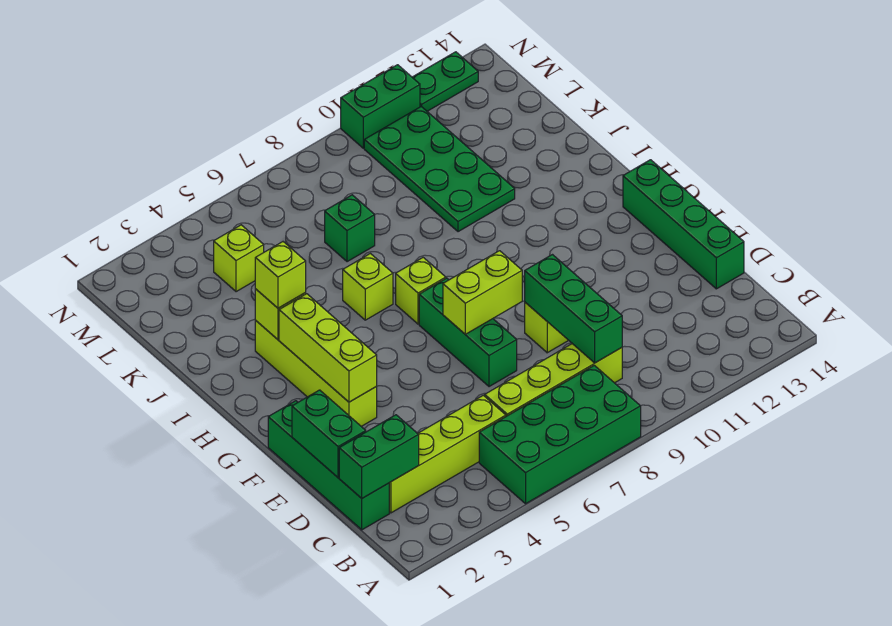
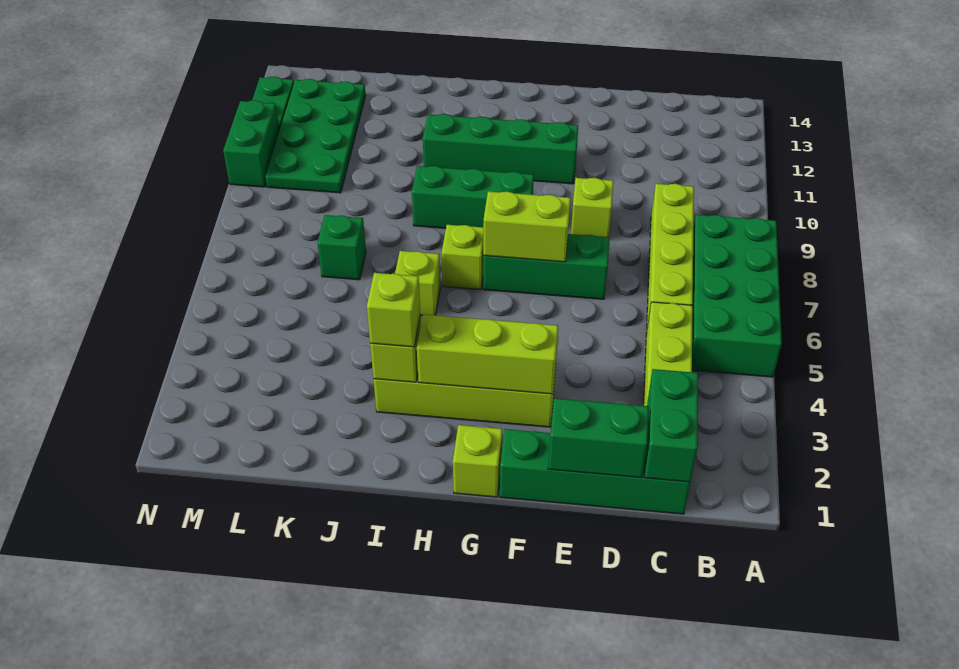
green 1x3 brick [525,255,622,363] -> green 1x3 brick moved to [412,166,534,228]
green 1x4 brick [623,160,744,289] -> green 1x4 brick moved to [423,114,578,184]
lime 1x2 brick [443,251,522,334] -> lime 1x2 brick turned to [483,191,571,262]
green 2x4 plate [364,107,515,232] -> green 2x4 plate turned to [266,79,366,193]
lime 1x1 brick [214,225,264,292] -> lime 1x1 brick moved to [453,425,502,497]

